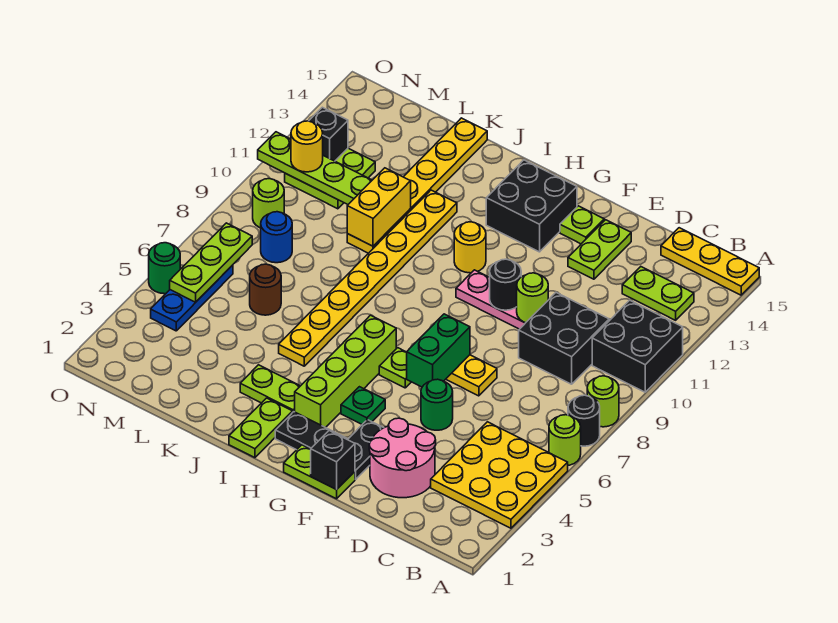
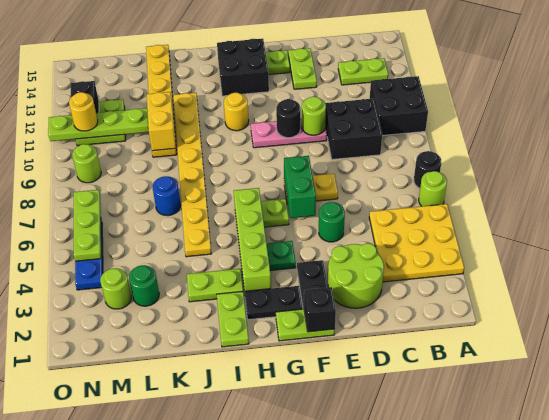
lime 1x1 round brick [587,376,619,427] -> lime 1x1 round brick moved to [100,268,131,309]
yellow 1x3 plate [661,228,759,295] -> none
pink 2x2 round brick [369,418,436,498] -> lime 2x2 round brick [328,243,384,308]
brown 1x1 round brick [250,264,281,315] -> none
blue 1x1 round brick [261,212,292,263] -> blue 1x1 round brick moved to [153,176,181,216]
green 1x1 round brick [149,243,180,294] -> green 1x1 round brick moved to [129,265,159,306]

